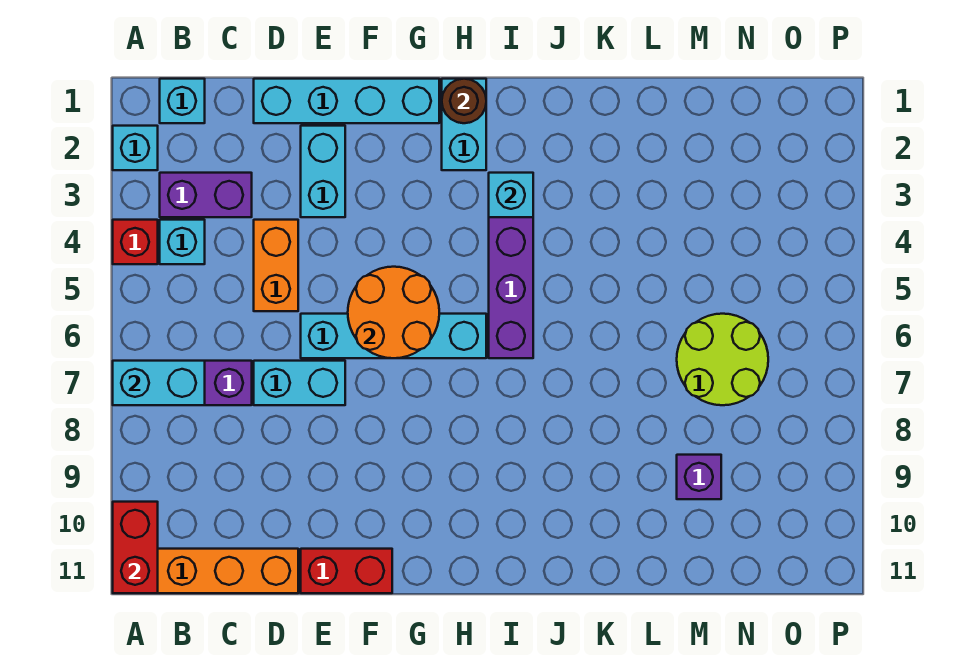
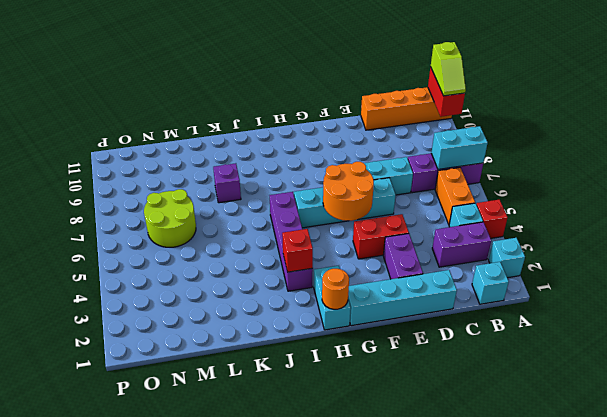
none -> lime 1x2 slope [431,42,466,96]
orange 1x2 brick [254,220,298,311] -> orange 1x2 brick moved to [435,167,475,224]
cyan 1x2 brick [301,126,345,217] -> purple 1x2 brick [383,234,423,279]
red 1x2 brick [301,549,392,593] -> red 1x2 brick moved to [353,214,409,259]
brown 1x1 round brick [442,79,486,123] -> orange 1x1 round brick [322,269,349,309]
cyan 1x1 brick [489,173,533,217] -> red 1x1 brick [282,229,313,272]
purple 1x1 brick [677,455,721,499] -> purple 1x1 brick moved to [213,163,241,203]

